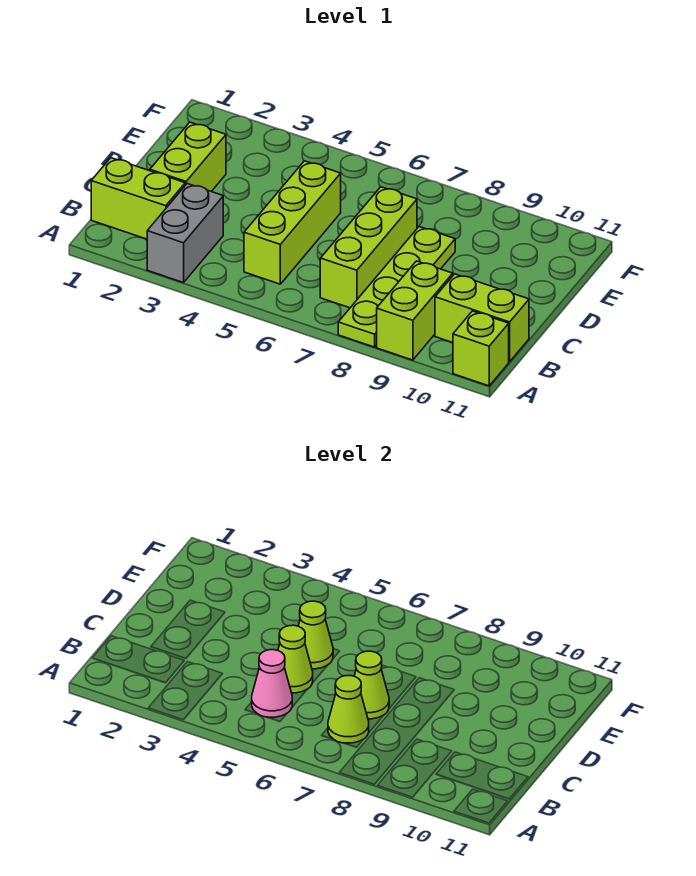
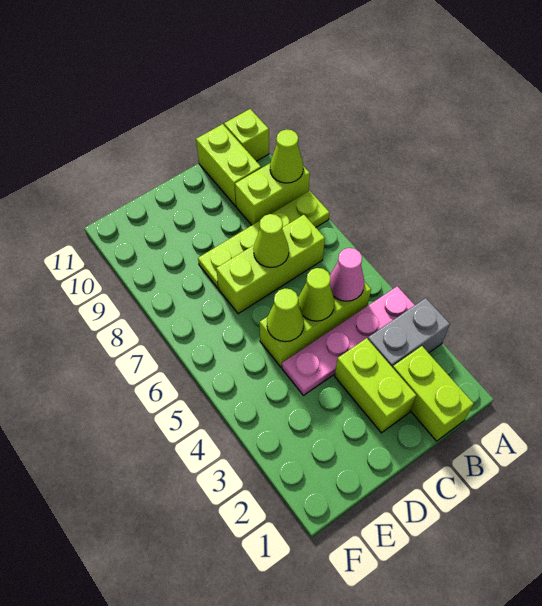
none -> pink 1x4 plate [282,286,415,395]
lime 1x1 cone [328,676,369,743] -> lime 1x1 cone moved to [270,129,303,183]
lime 1x2 brick [150,122,226,191] -> lime 1x2 brick turned to [335,338,416,433]

